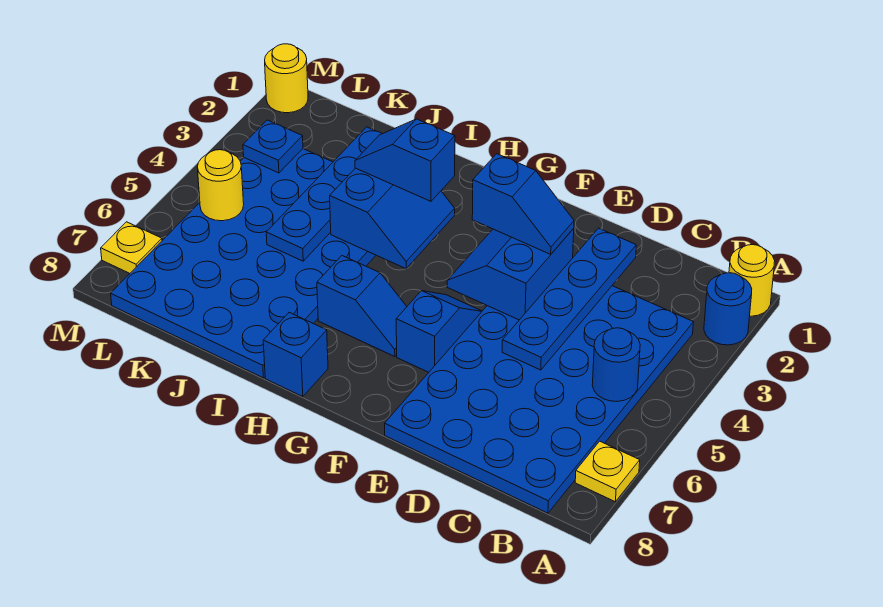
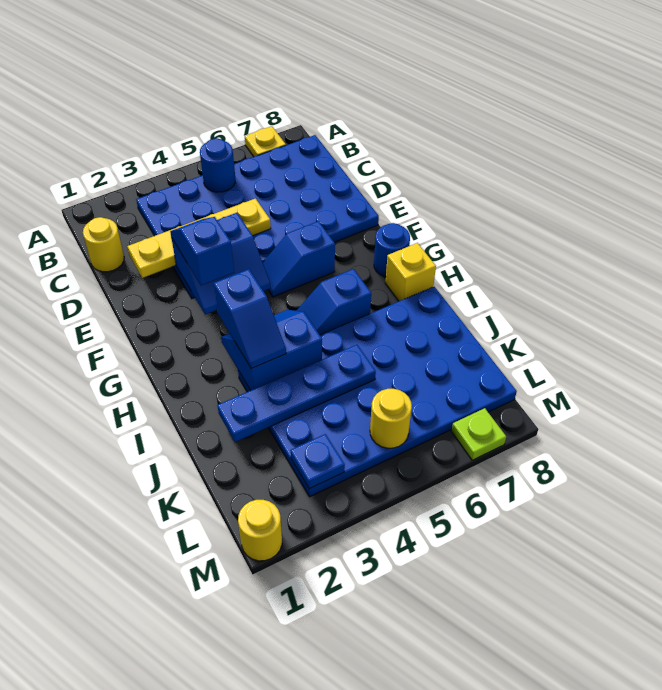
yellow 1x1 round brick [729,245,775,316] -> yellow 1x1 round brick moved to [83,217,124,272]
blue 1x1 round brick [704,273,752,345] -> blue 1x1 round brick moved to [374,223,410,277]
blue 1x4 plate [502,228,636,370] -> yellow 1x4 plate [127,199,271,278]
blue 1x2 slope [317,256,407,357] -> blue 1x2 slope turned to [296,269,371,335]
blue 1x1 brick [263,313,328,397] -> yellow 1x1 brick [385,243,436,301]
yellow 1x1 plate [101,222,162,273] -> lime 1x1 plate [451,408,506,460]

